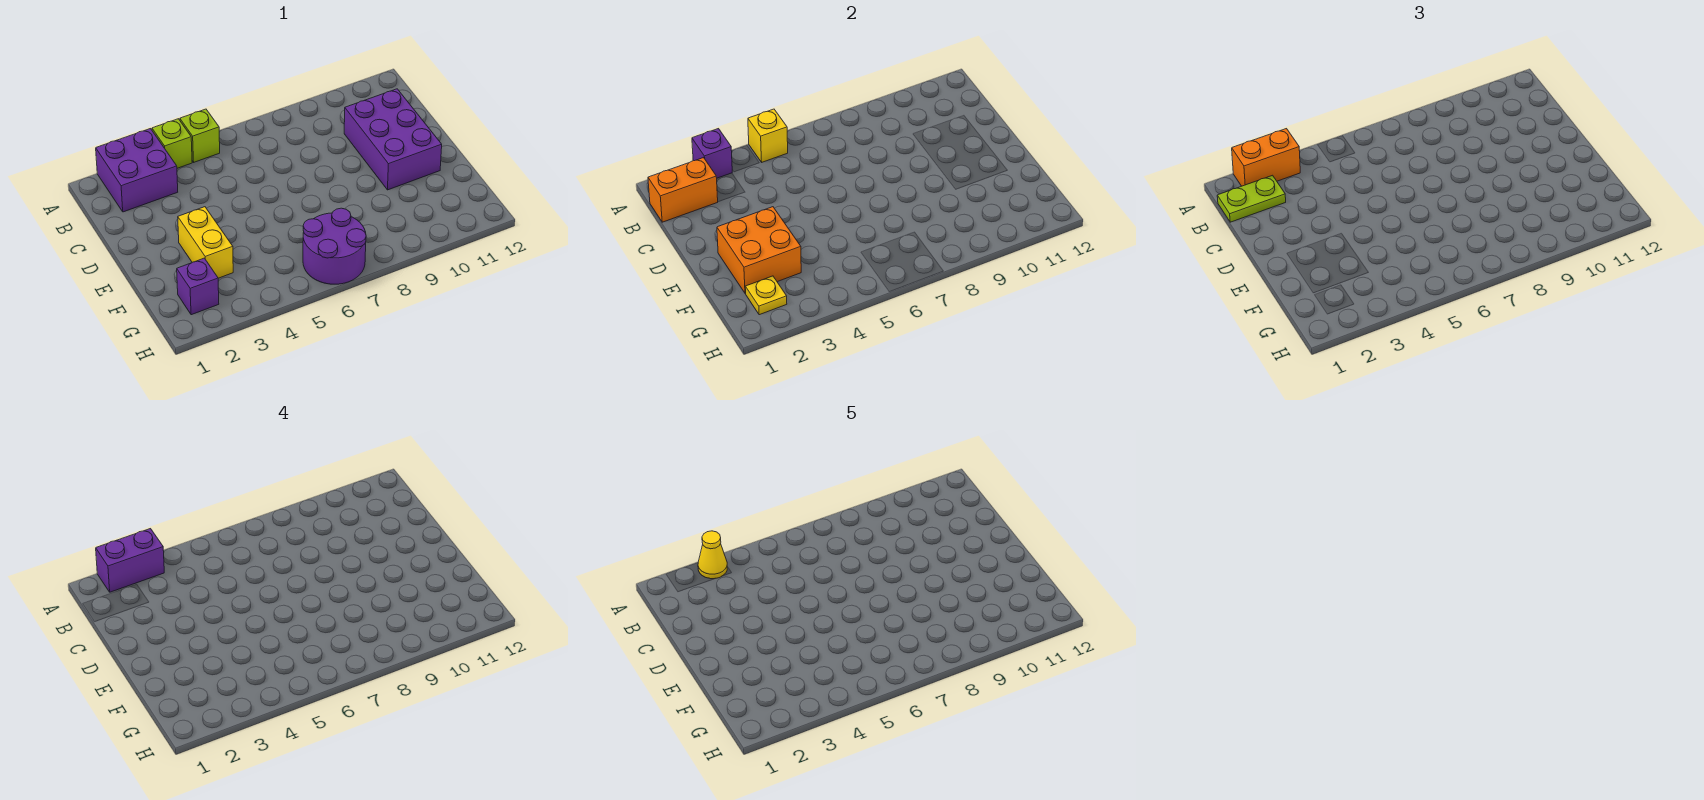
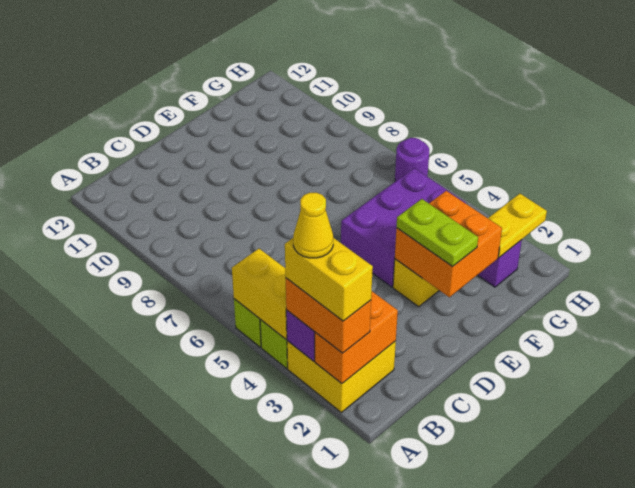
purple 2x2 brick [96,129,178,212] -> yellow 2x2 brick [287,341,396,412]
purple 1x2 brick [96,529,164,592] -> yellow 1x2 brick [285,238,373,321]
yellow 1x1 brick [748,109,788,162] -> yellow 1x2 brick [232,249,287,339]
orange 1x2 brick [648,158,718,222] -> orange 1x2 brick turned to [315,292,398,384]
lime 1x2 plate [1217,175,1286,222] -> lime 1x2 plate moved to [397,199,478,267]
purple 2x3 brick [344,89,442,190] -> purple 2x3 brick moved to [341,168,466,287]
yellow 1x1 plate [745,276,787,315] -> yellow 1x2 plate [488,194,547,258]
purple 2x2 round brick [303,208,366,284] -> purple 1x1 round brick [395,138,429,181]

